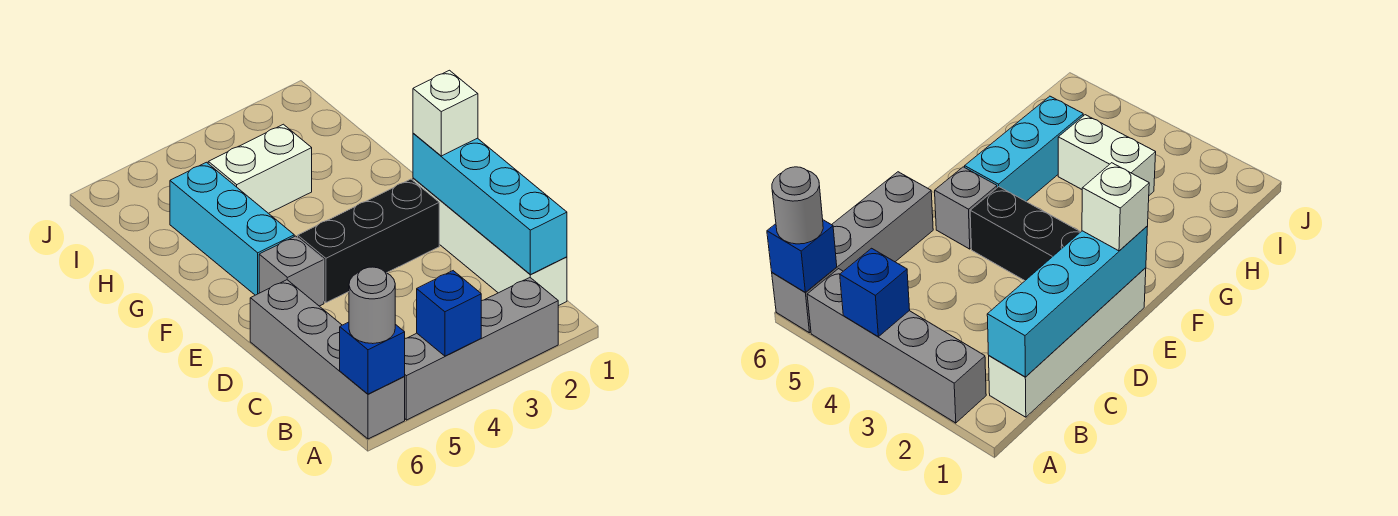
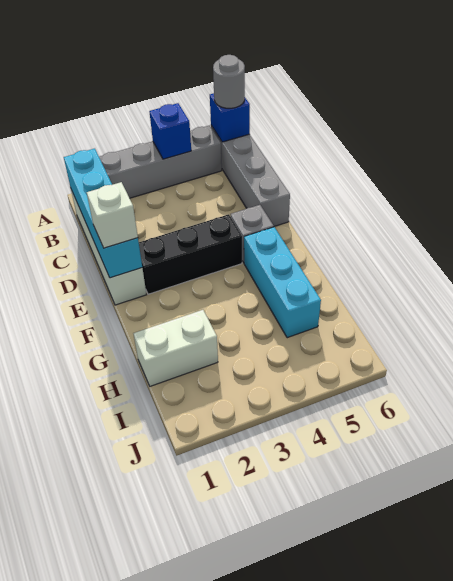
white 1x2 brick [208,124,312,213] -> white 1x2 brick moved to [133,310,218,386]

